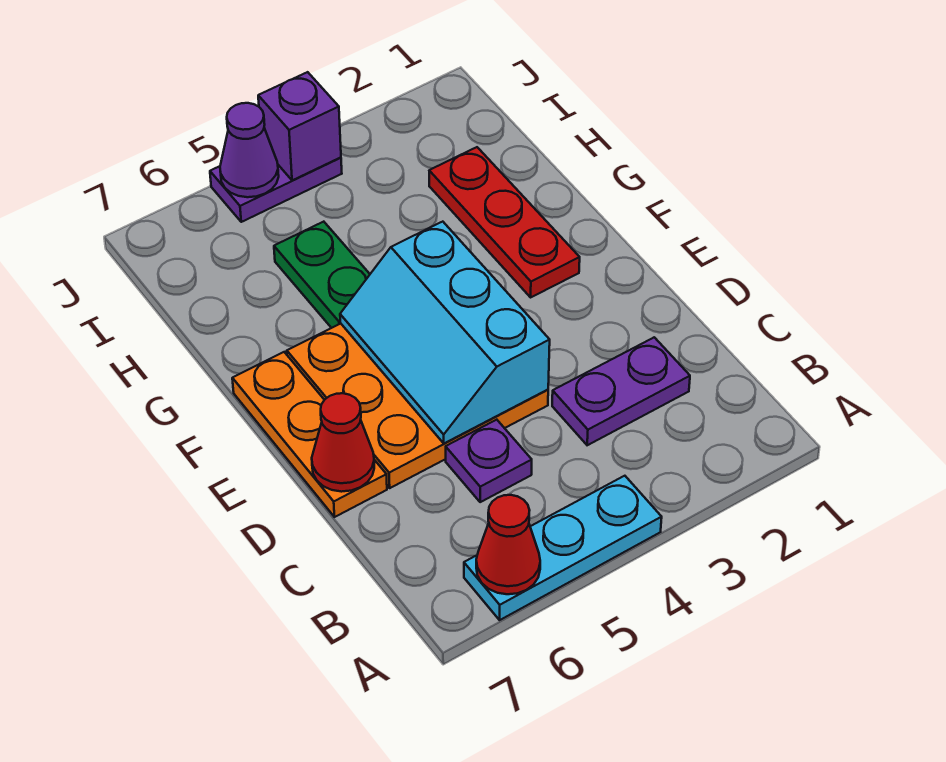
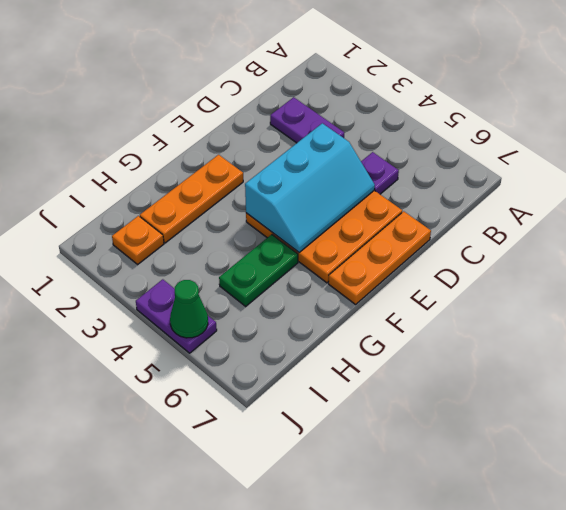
cyan 1x3 plate [464,476,662,620] -> none
red 1x1 cone [476,495,540,594] -> none
red 1x1 cone [312,393,374,492] -> none
red 1x3 plate [429,147,580,297] -> orange 1x3 plate [140,155,243,243]
none -> orange 1x1 plate [112,216,164,264]
purple 1x1 brick [258,72,341,180] -> none
purple 1x1 cone [220,103,279,197] -> green 1x1 cone [170,280,208,338]

